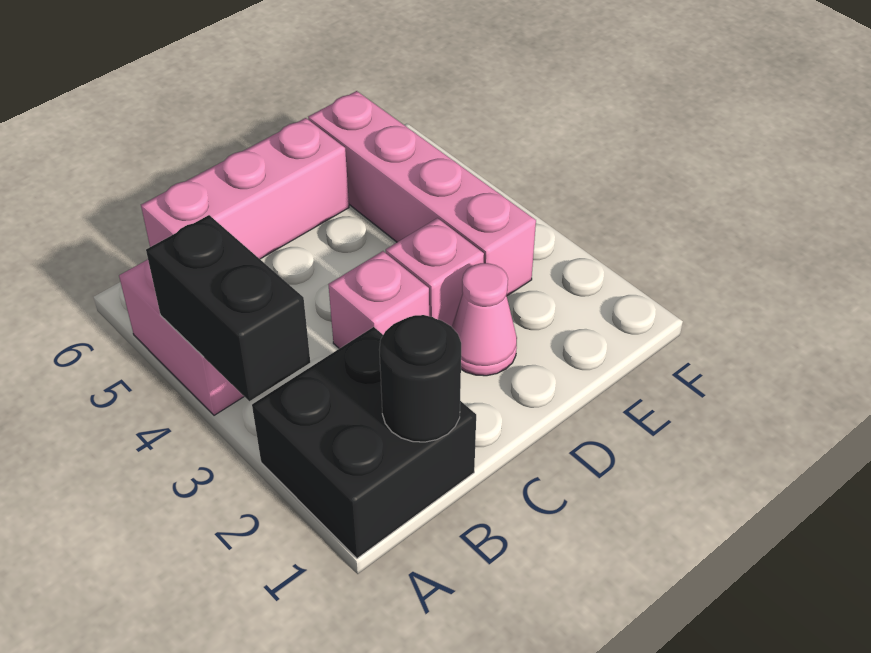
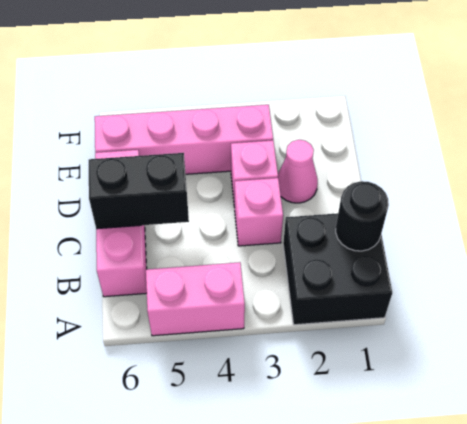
black 1x2 brick [146,215,310,401] -> black 1x2 brick moved to [89,153,189,229]

